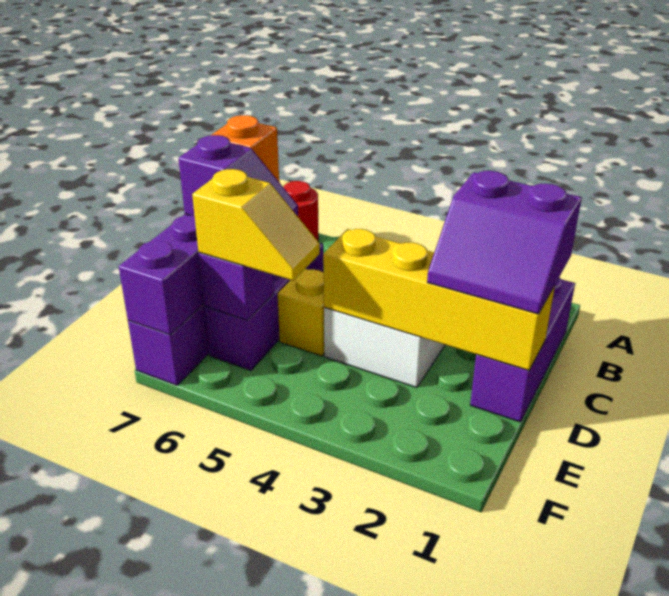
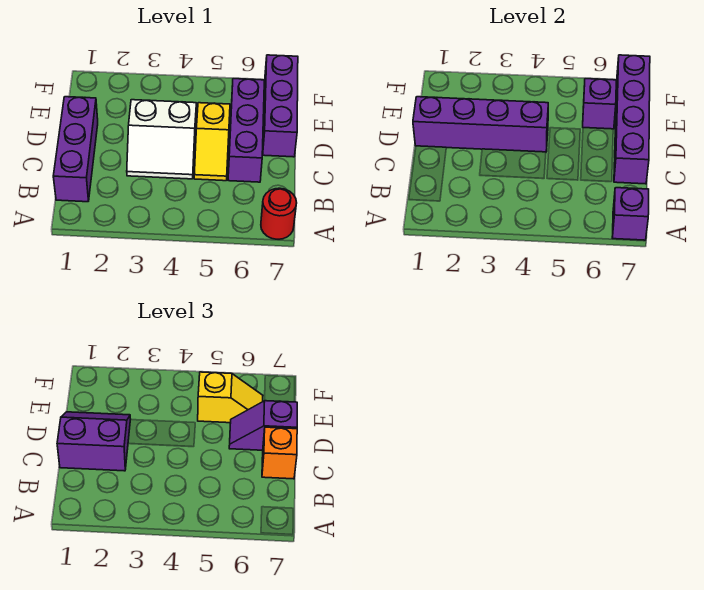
none -> purple 1x1 brick [612,188,649,240]
yellow 1x4 brick [323,229,555,370] -> purple 1x4 brick [413,97,548,152]
yellow 1x2 slope [192,169,320,281] -> yellow 1x2 slope turned to [198,372,263,423]

